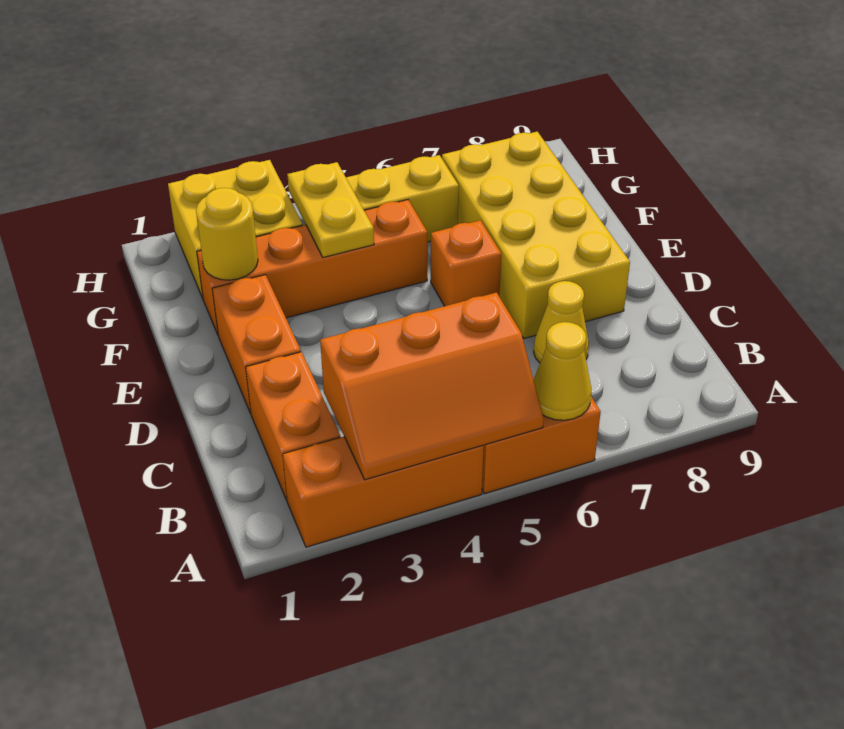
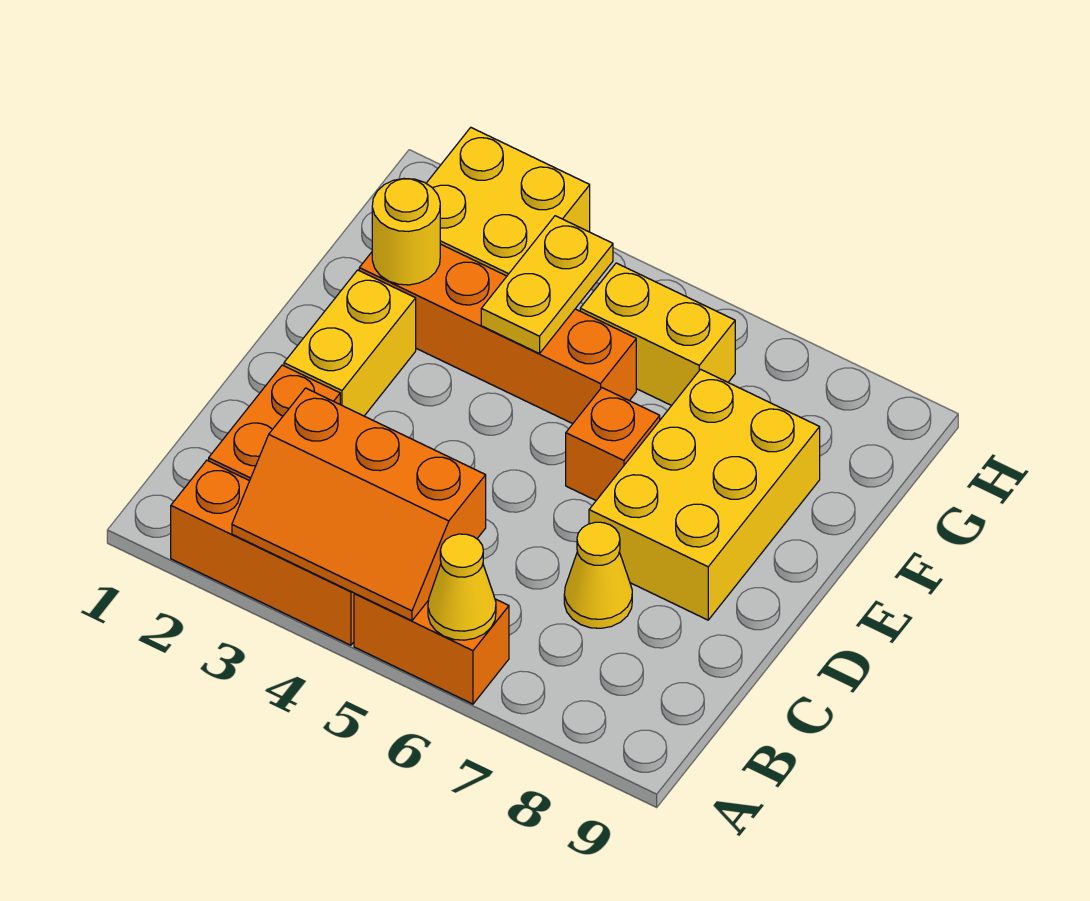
orange 1x2 brick [212,275,301,414] -> yellow 1x2 brick [284,270,416,416]
yellow 2x4 brick [442,132,630,339] -> yellow 2x3 brick [589,369,820,620]

